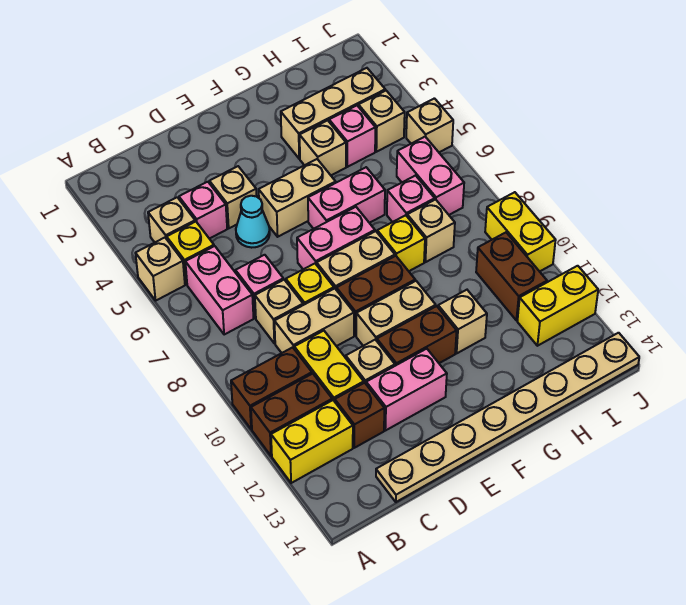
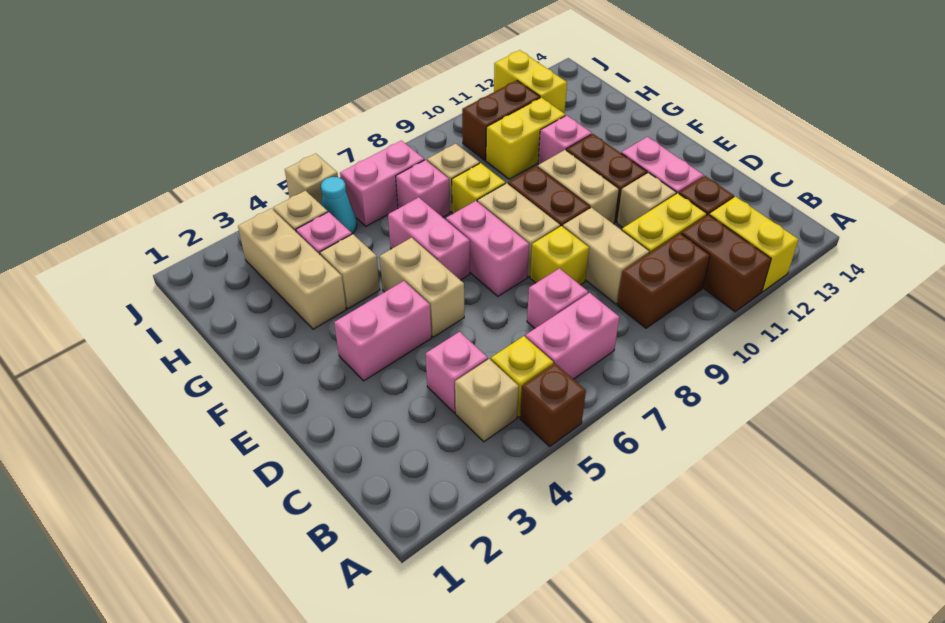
tan 1x1 brick [136,238,185,300] -> brown 1x1 brick [520,364,586,446]
brown 1x2 brick [231,347,312,429] -> brown 1x2 brick turned to [617,233,710,328]
tan 1x1 brick [255,280,303,343] -> none
tan 1x8 plate [376,333,639,502] -> none
tan 1x1 brick [209,166,256,228] -> none
cyan 1x1 cone [236,196,270,248] -> cyan 1x1 cone moved to [321,177,357,233]
none -> pink 1x2 brick [334,281,431,381]
tan 1x1 brick [438,290,487,353] -> pink 1x1 brick [538,115,592,165]
yellow 1x2 brick [485,192,556,272] -> yellow 1x2 brick moved to [486,98,565,179]

